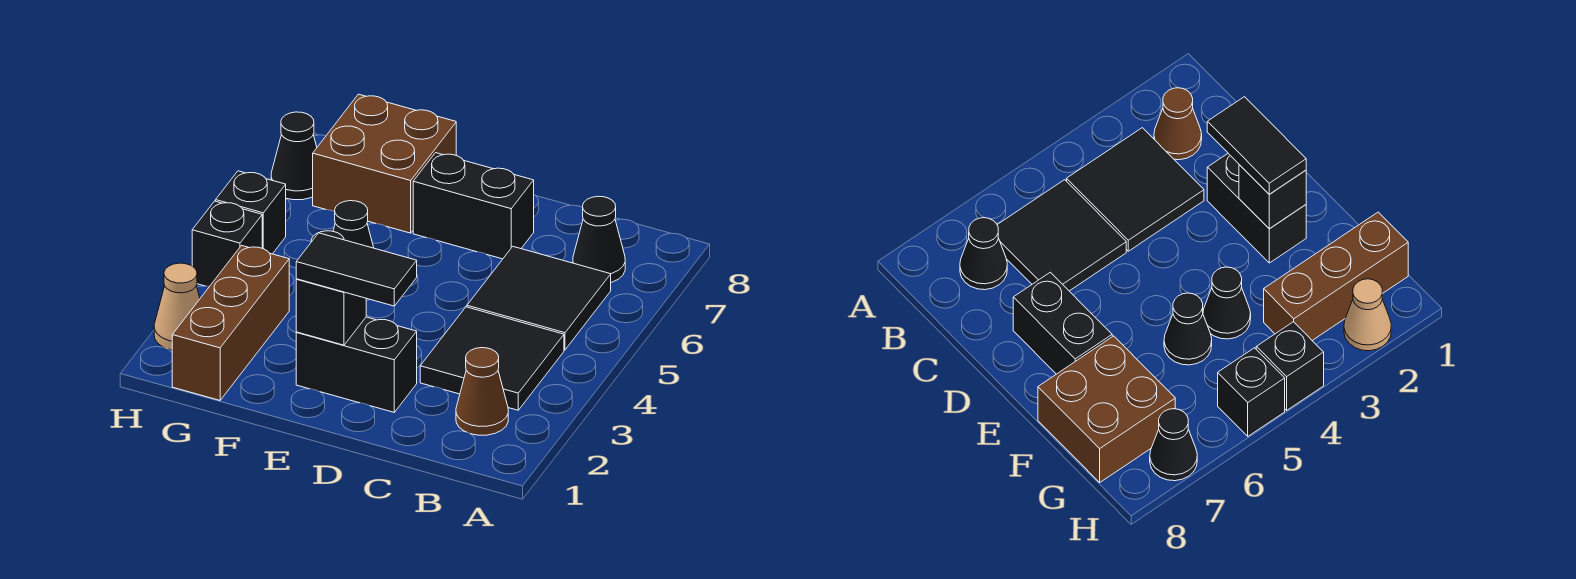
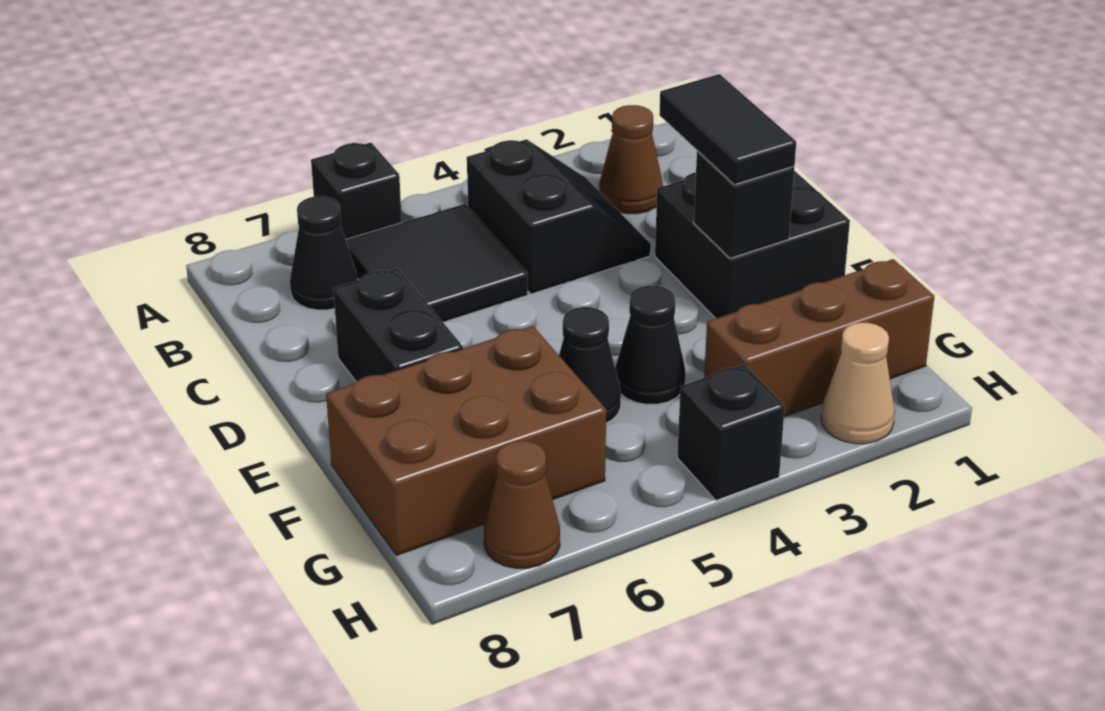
black 2x2 tile [420,307,564,410] -> black 2x2 slope [467,139,651,294]
black 1x2 brick [296,317,417,412] -> black 2x2 brick [655,171,850,318]
brown 2x2 brick [313,94,456,233] -> brown 2x3 brick [326,326,606,555]
black 1x1 brick [216,171,286,254] -> black 1x1 brick moved to [311,143,402,239]
black 1x1 cone [271,112,317,200] -> brown 1x1 cone [484,441,560,568]

